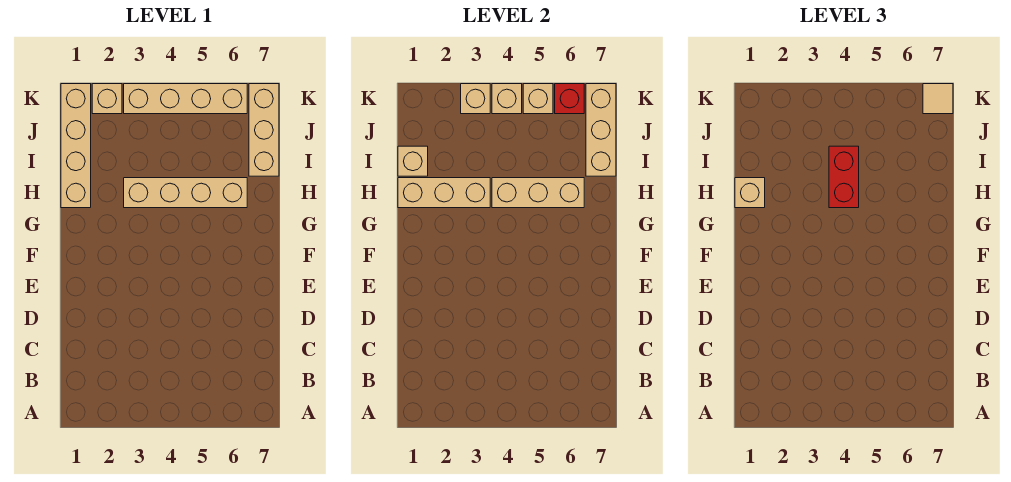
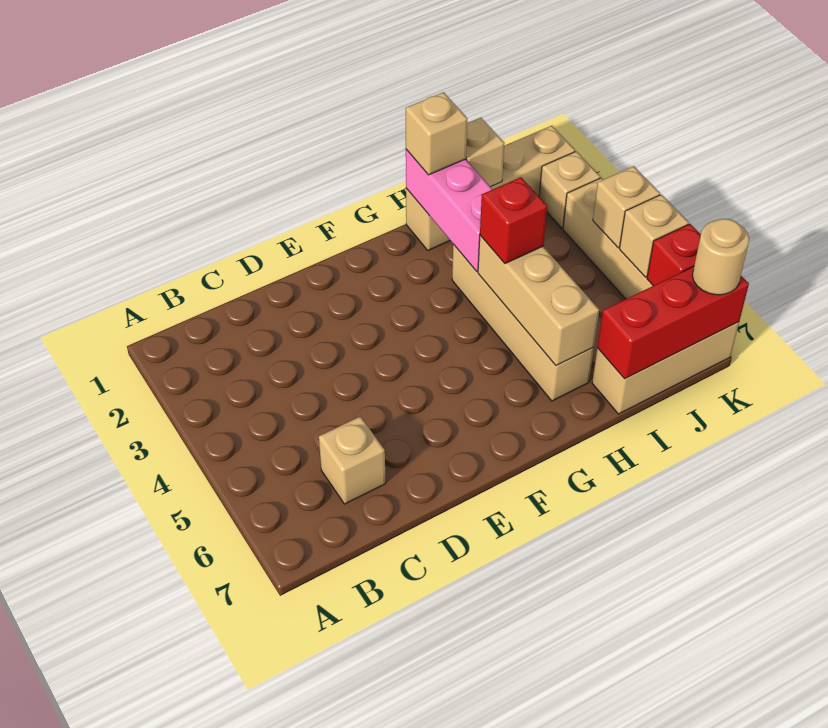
tan 1x3 brick [398,178,490,208] -> pink 1x3 brick [406,150,492,271]
red 1x2 brick [829,146,859,208] -> red 1x1 brick [480,177,547,264]
tan 1x3 brick [586,84,616,176] -> red 1x3 brick [597,267,749,379]
tan 1x1 brick [461,84,490,114] -> tan 1x1 brick moved to [319,416,386,504]
tan 1x1 tile [923,84,953,114] -> tan 1x1 round brick [692,219,749,295]

